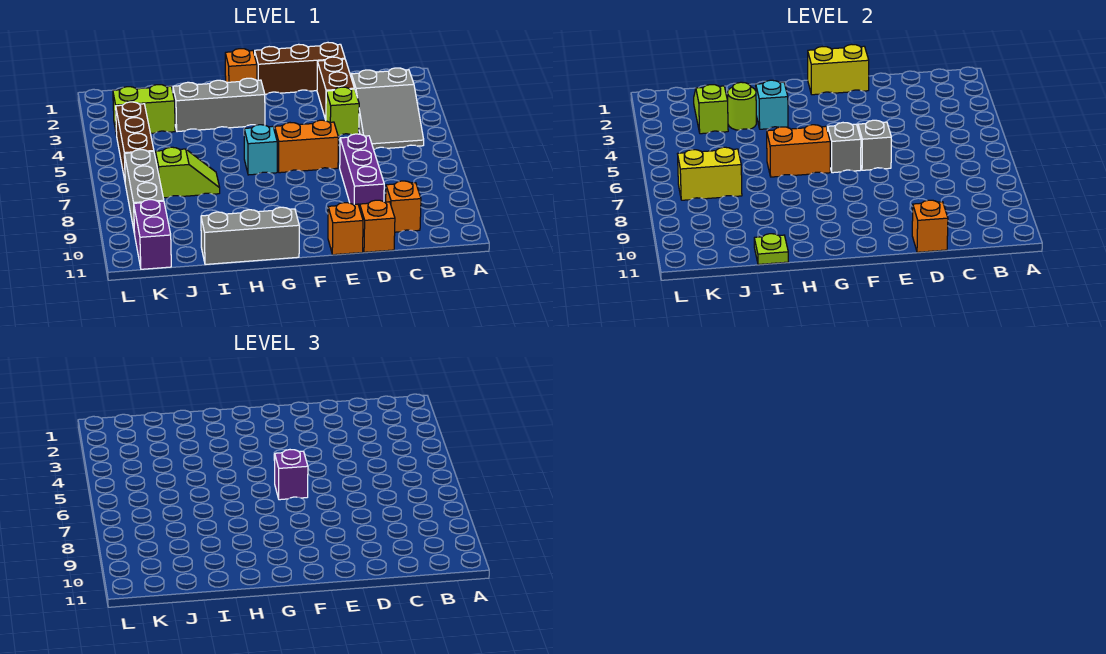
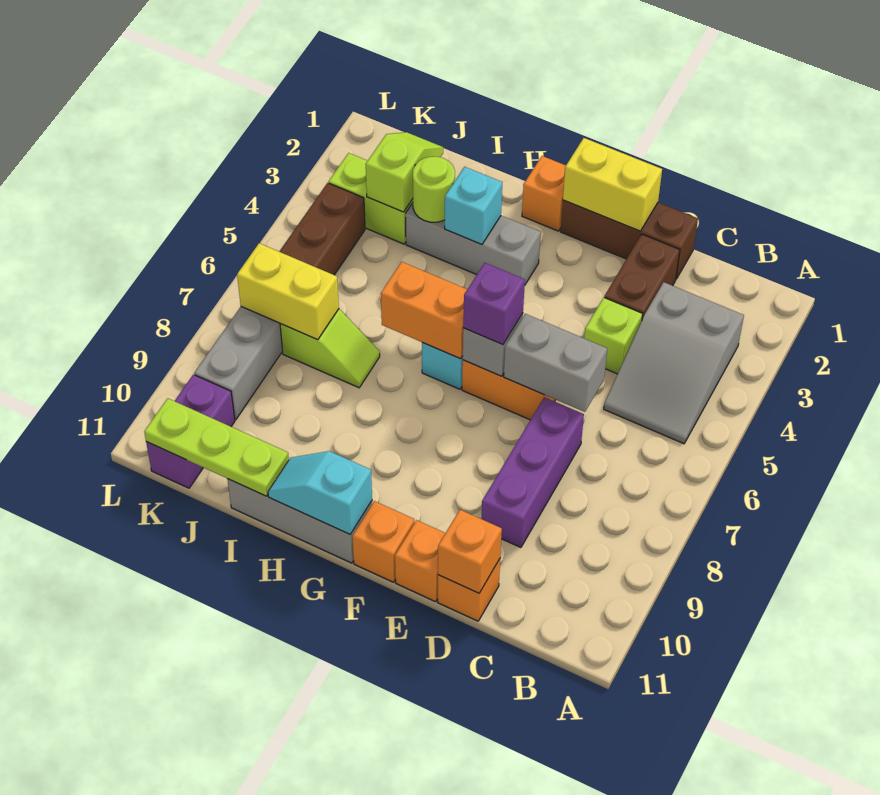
orange 1x1 brick [386,181,421,232] -> orange 1x1 brick moved to [352,501,415,582]
grey 1x1 brick [858,120,891,170] -> grey 1x2 brick [504,314,607,412]
none -> cyan 1x2 slope [268,451,372,534]
lime 1x1 plate [754,234,788,264] -> lime 1x3 plate [144,398,289,496]

